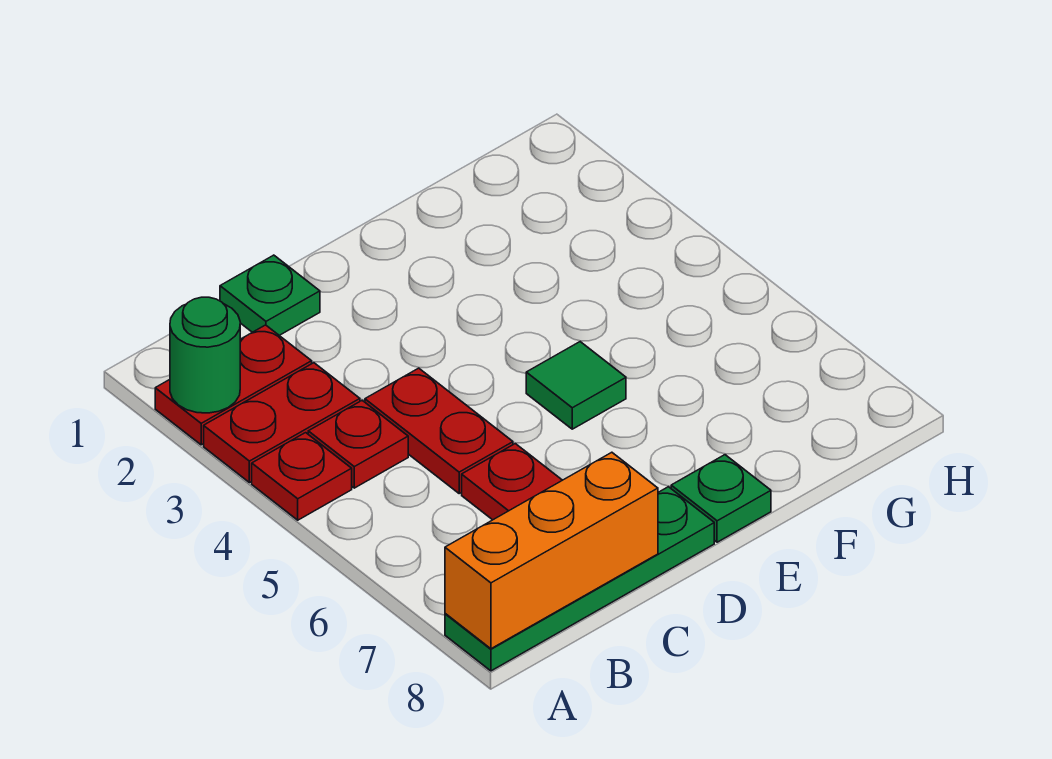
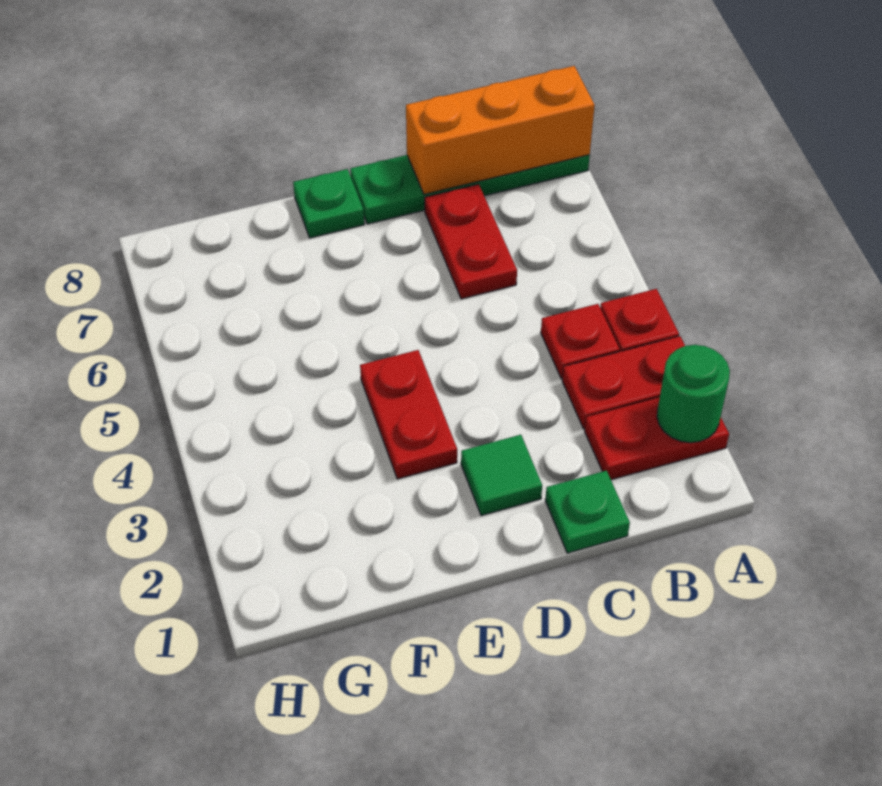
red 1x2 plate [365,368,513,493] -> red 1x2 plate moved to [360,350,457,479]
green 1x1 tile [526,342,626,429] -> green 1x1 tile moved to [461,435,542,516]

